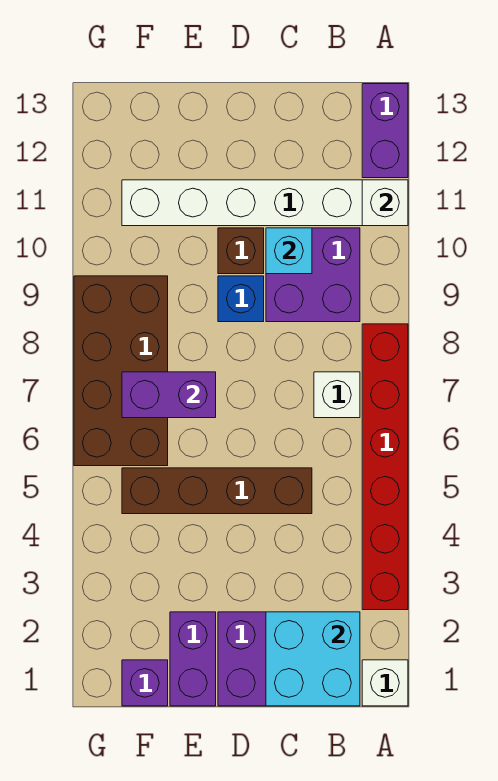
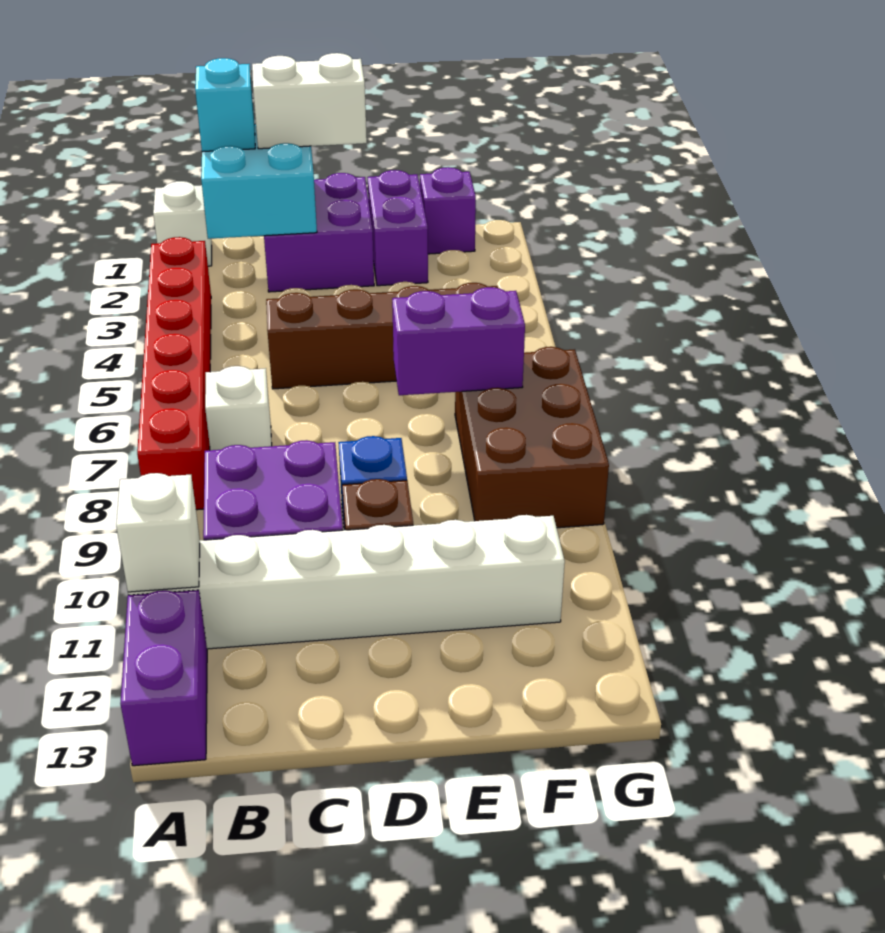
none -> white 1x2 brick [252,53,367,149]
cyan 1x1 brick [266,228,312,274] -> cyan 1x1 brick moved to [195,58,255,152]
brown 2x4 brick [74,276,168,466] -> brown 2x3 brick [455,347,609,528]

